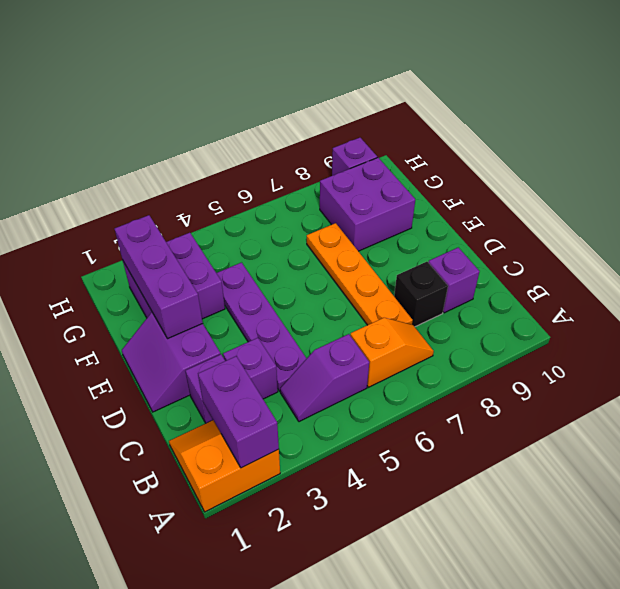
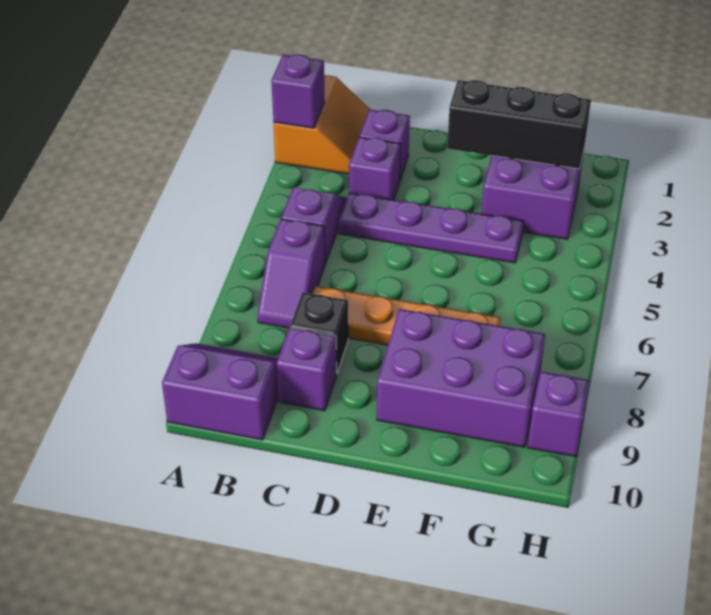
purple 1x2 brick [198,356,279,468] -> purple 1x1 brick [271,55,325,128]
orange 1x2 slope [350,318,434,387] -> purple 1x2 slope [258,219,325,328]
purple 2x2 slope [122,312,220,412] -> purple 2x2 slope moved to [162,343,278,440]
purple 1x3 brick [115,215,203,339] -> black 1x3 brick [447,80,591,169]
purple 2x2 brick [320,158,415,251] -> purple 2x3 brick [377,309,545,447]

